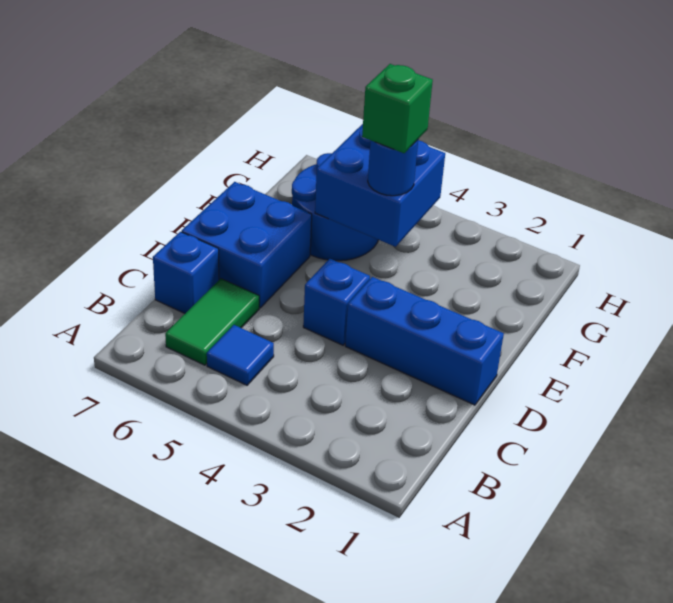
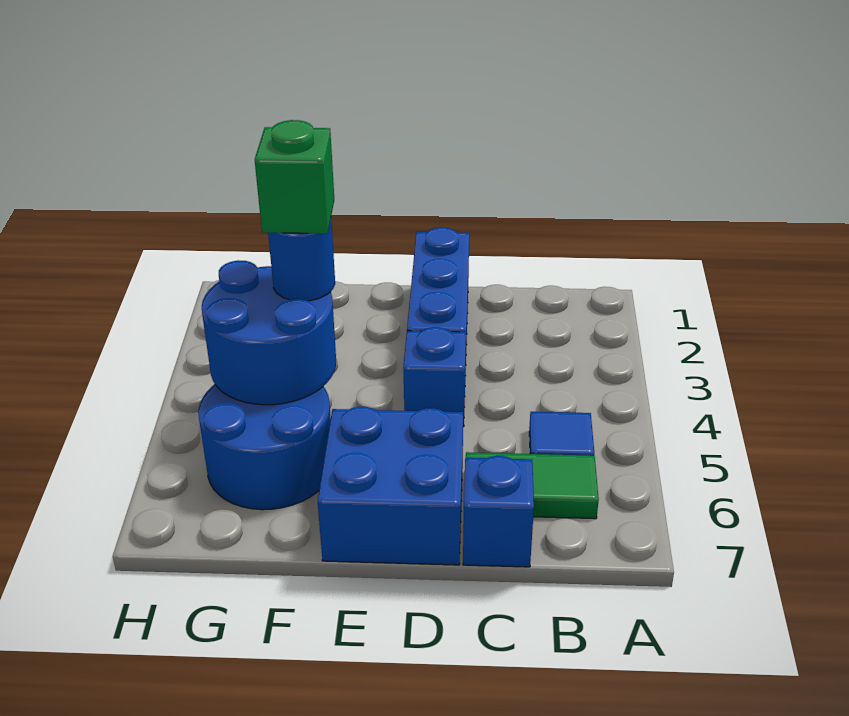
blue 2x2 brick [315,124,445,247] -> blue 2x2 round brick [202,260,336,405]

